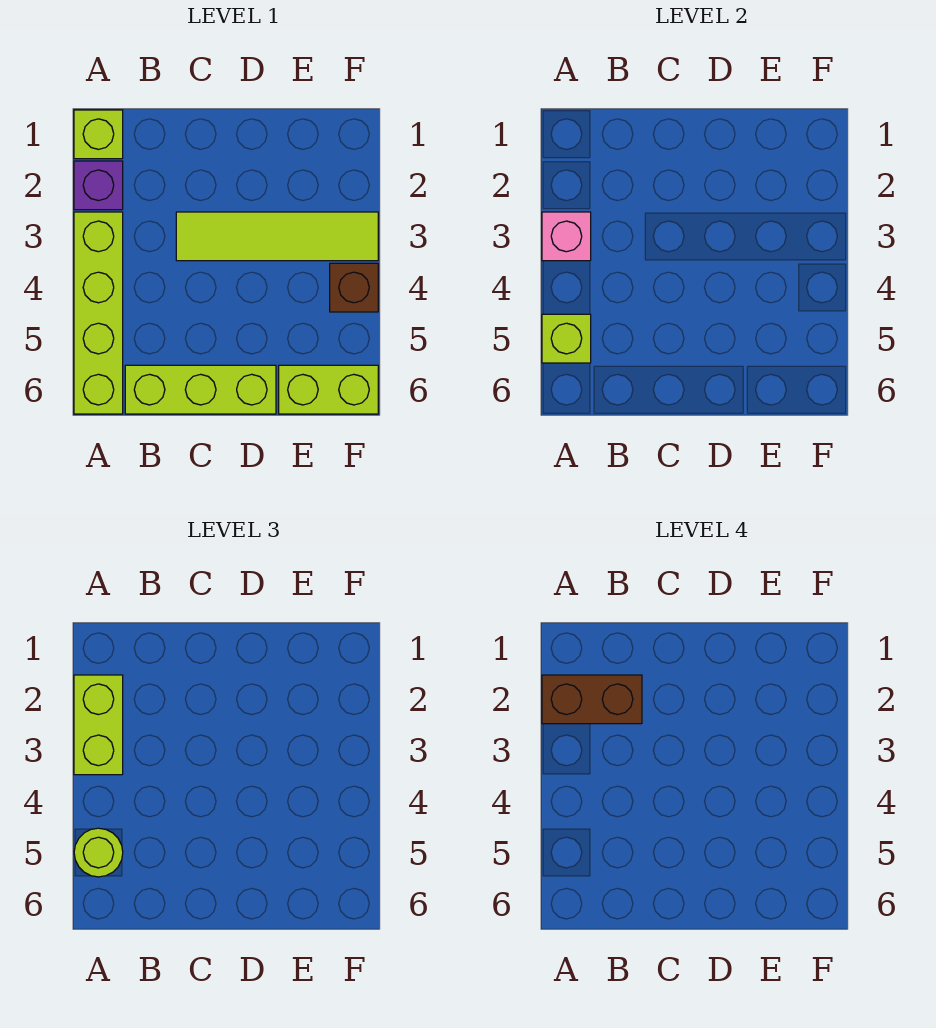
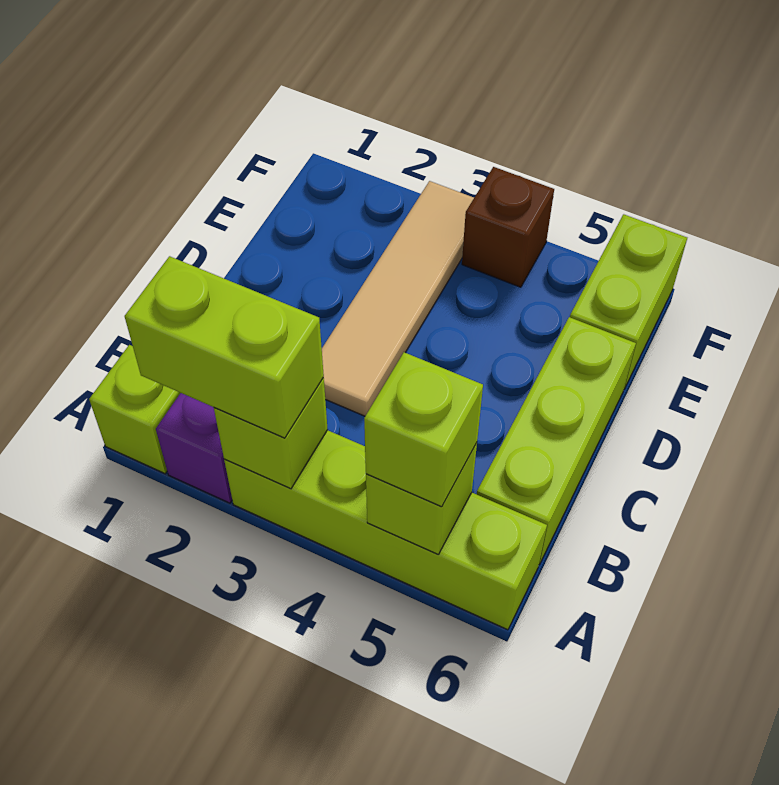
brown 1x2 brick [542,675,642,724] -> none
pink 1x1 brick [542,212,591,261] -> lime 1x1 brick [214,378,328,489]
lime 1x1 round brick [74,828,123,877] -> lime 1x1 brick [364,352,483,507]
lime 1x4 tile [176,212,378,261] -> tan 1x4 tile [322,181,474,416]

